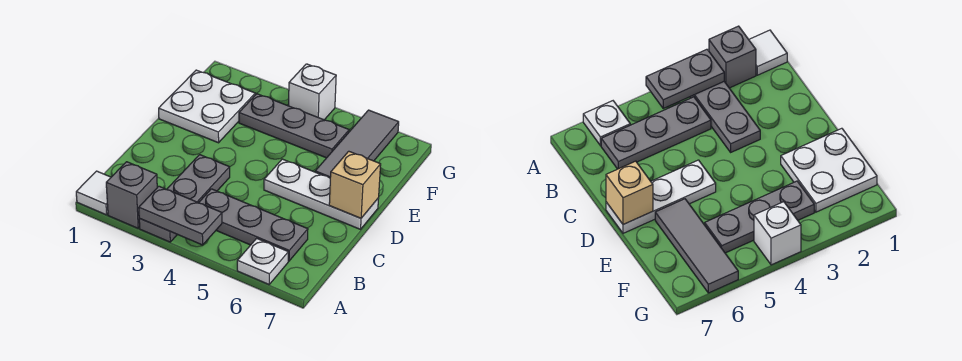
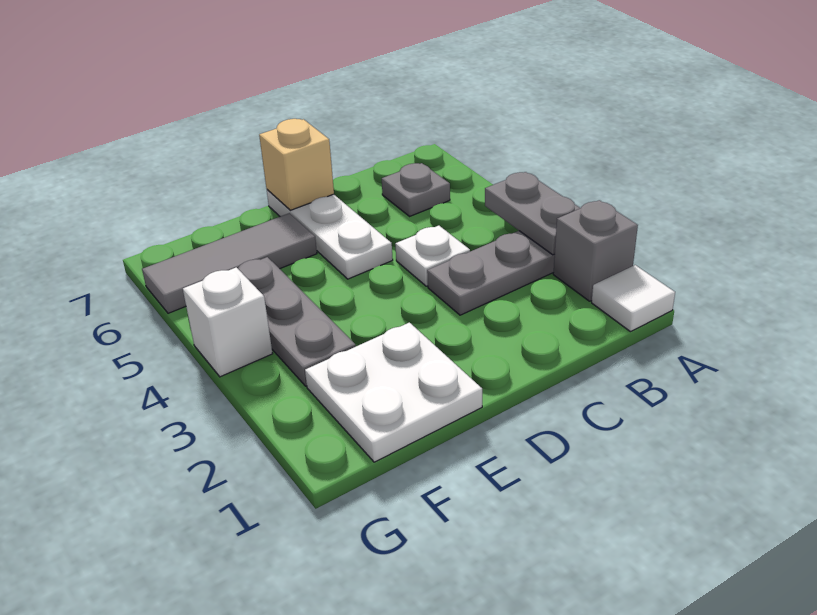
white 1x1 plate [237,238,288,284] -> white 1x1 plate moved to [395,226,470,286]
grey 1x3 plate [199,189,308,261] -> grey 1x1 plate [382,163,450,216]

